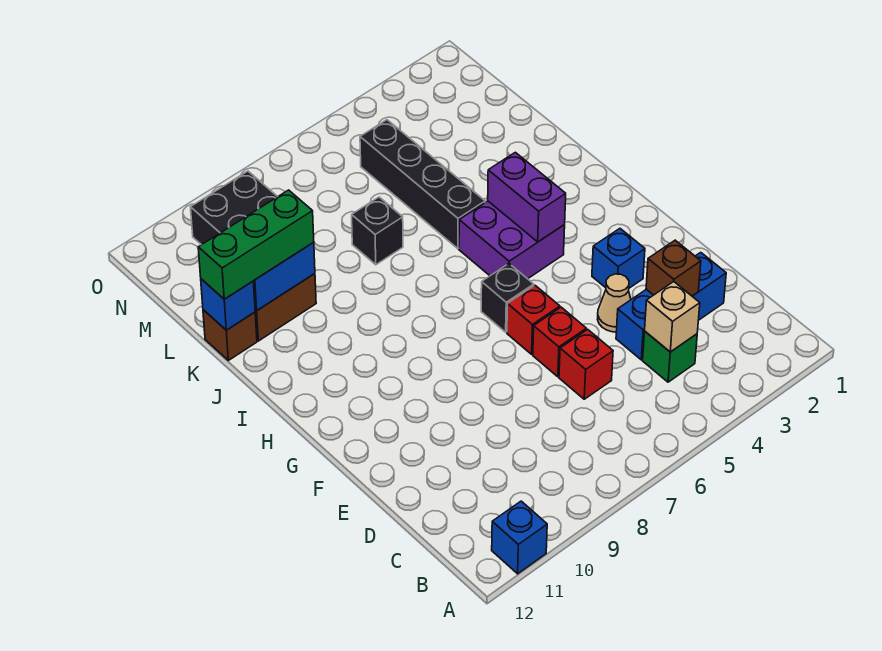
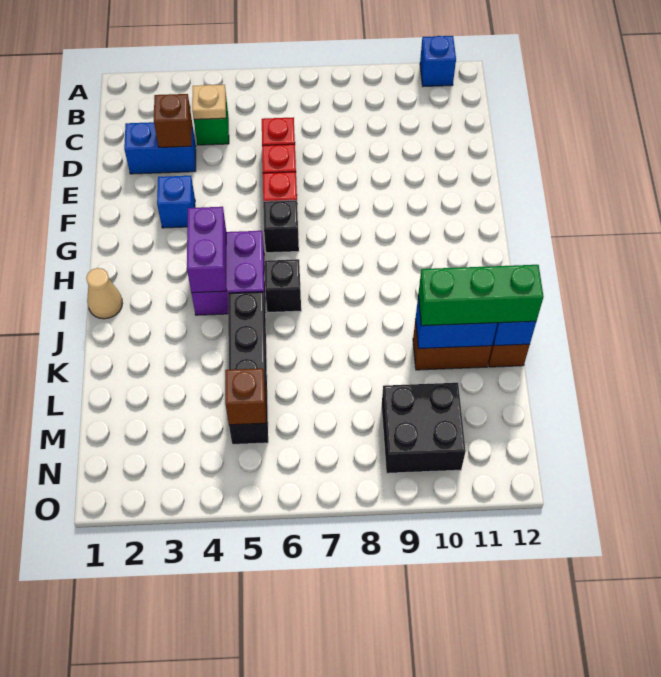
tan 1x1 brick [645,282,700,352] -> tan 1x1 plate [192,85,226,119]
blue 1x3 brick [616,252,726,360] -> blue 1x2 brick [124,122,196,174]
tan 1x1 cone [598,274,631,332] -> tan 1x1 cone moved to [86,268,123,319]
black 1x1 brick [352,197,403,265] -> black 1x1 brick moved to [265,259,301,312]
none -> brown 1x1 brick [225,368,266,425]

